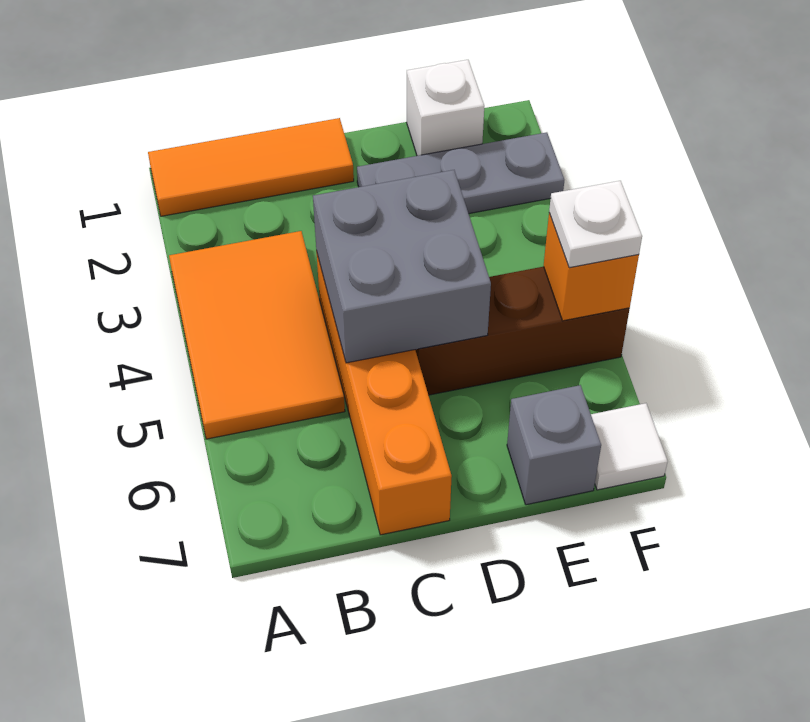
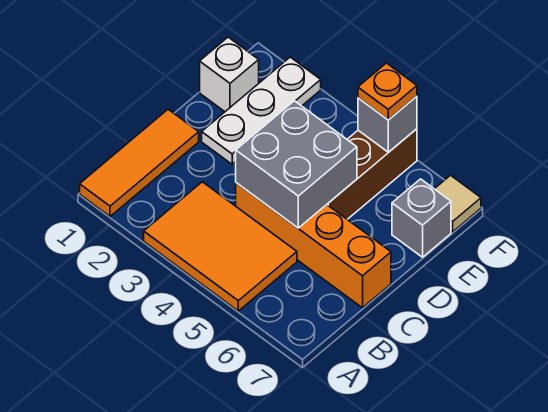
grey 1x3 plate [357,132,564,214] -> white 1x3 plate [202,57,321,164]
orange 1x1 brick [544,213,639,321] -> grey 1x1 brick [358,96,417,152]
white 1x1 plate [549,181,642,268] -> orange 1x1 plate [358,63,417,120]
white 1x1 tile [591,403,668,490] -> tan 1x1 tile [435,175,481,232]

